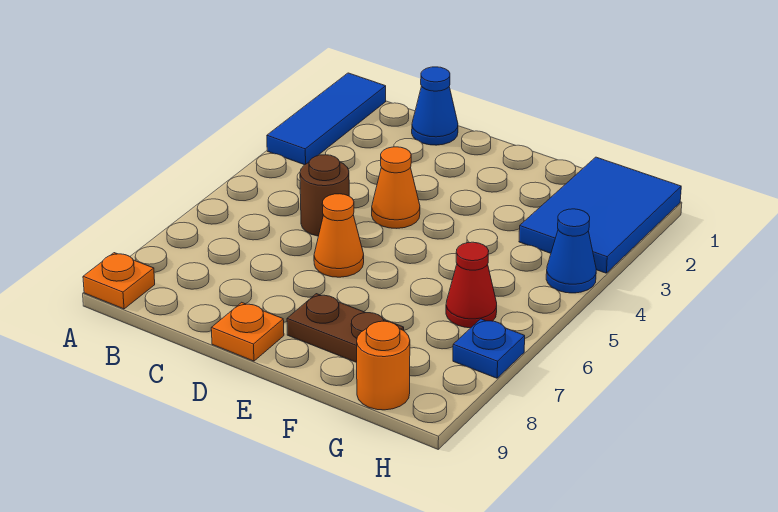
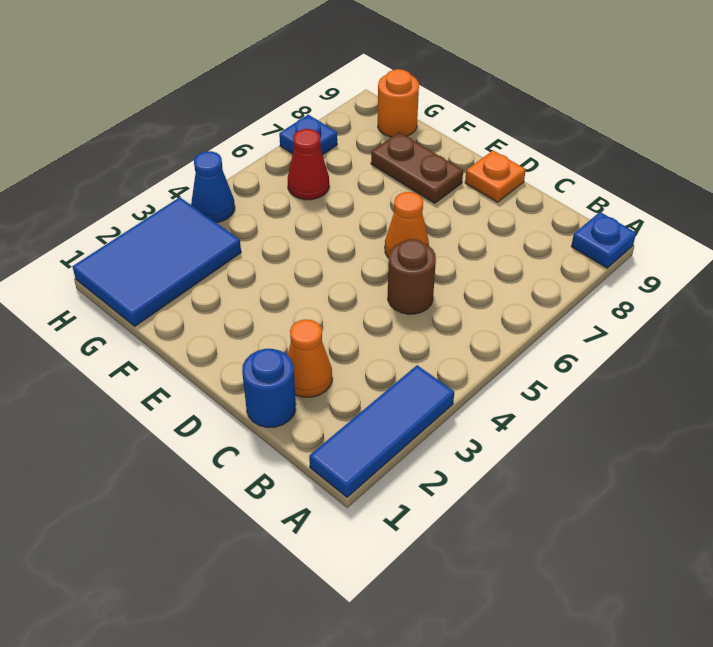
orange 1x1 plate [83,253,155,309] -> blue 1x1 plate [571,212,636,268]
blue 1x1 cone [412,67,458,145] -> blue 1x1 round brick [242,349,296,427]
orange 1x1 cone [372,147,420,228] -> orange 1x1 cone moved to [288,319,332,397]

